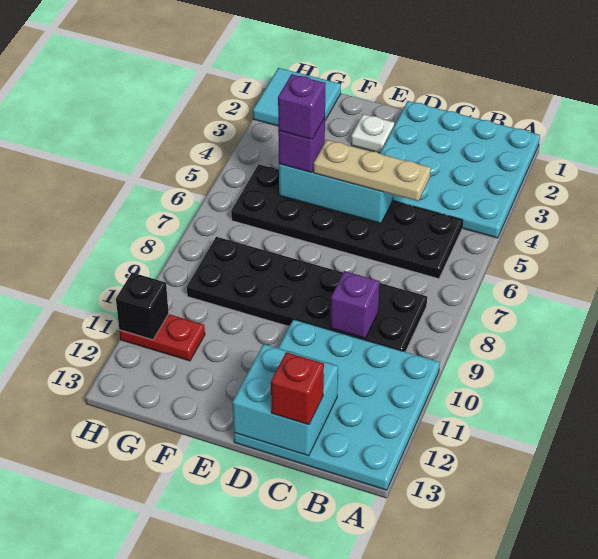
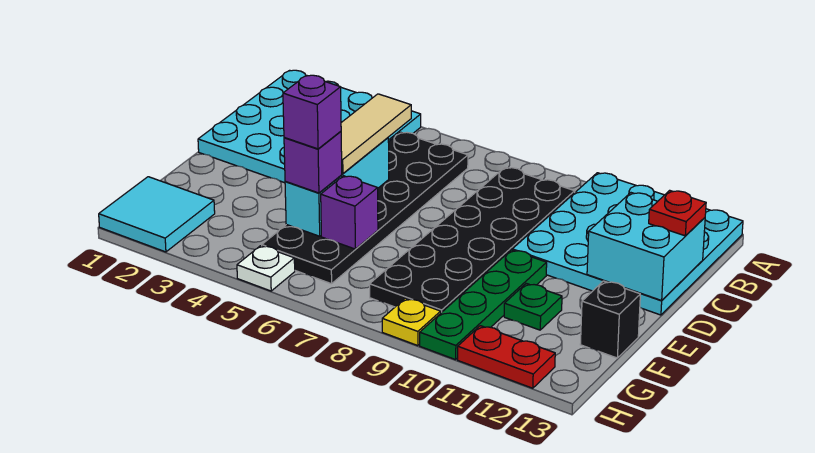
tan 1x3 plate [314,140,431,201] -> tan 1x3 tile [341,94,411,174]
purple 1x1 brick [330,271,380,338] -> purple 1x1 brick moved to [321,176,378,249]
red 1x1 brick [271,352,324,425] -> red 1x1 plate [649,190,706,236]
white 1x1 plate [351,114,394,153] -> white 1x1 plate moved to [237,246,295,291]
none -> green 1x4 plate [420,250,547,360]
none -> green 1x1 plate [504,283,562,330]
red 1x2 plate [119,314,205,361] -> red 1x2 plate turned to [458,326,555,388]
none -> yellow 1x1 plate [382,298,441,346]
black 1x1 brick [116,273,169,340] -> black 1x1 brick moved to [580,281,640,358]

